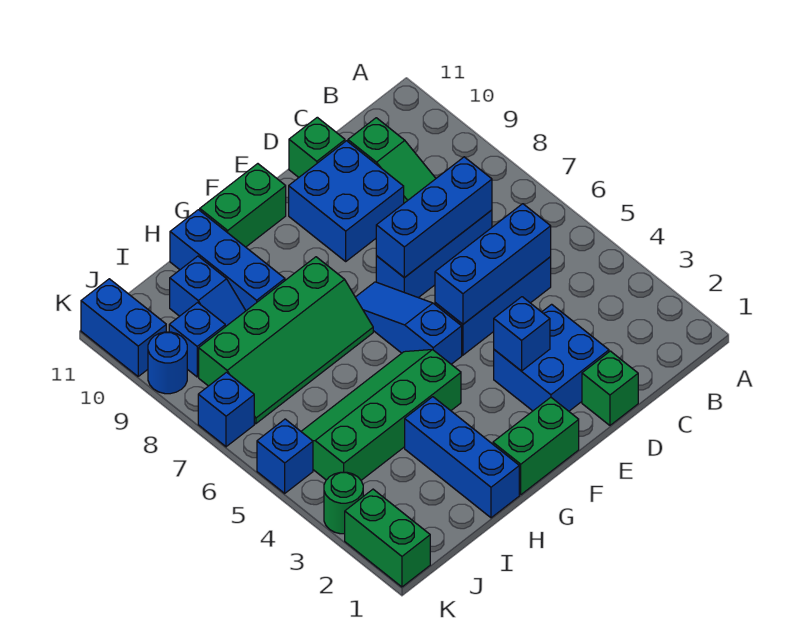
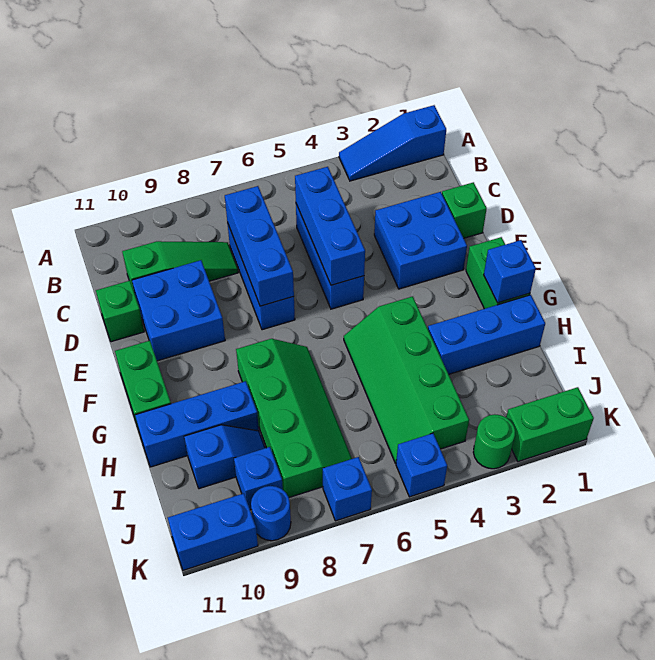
blue 1x1 brick [494,297,550,371] -> blue 1x1 brick moved to [484,240,536,303]
blue 1x3 slope [355,282,462,364] -> blue 1x3 slope moved to [339,105,446,181]

